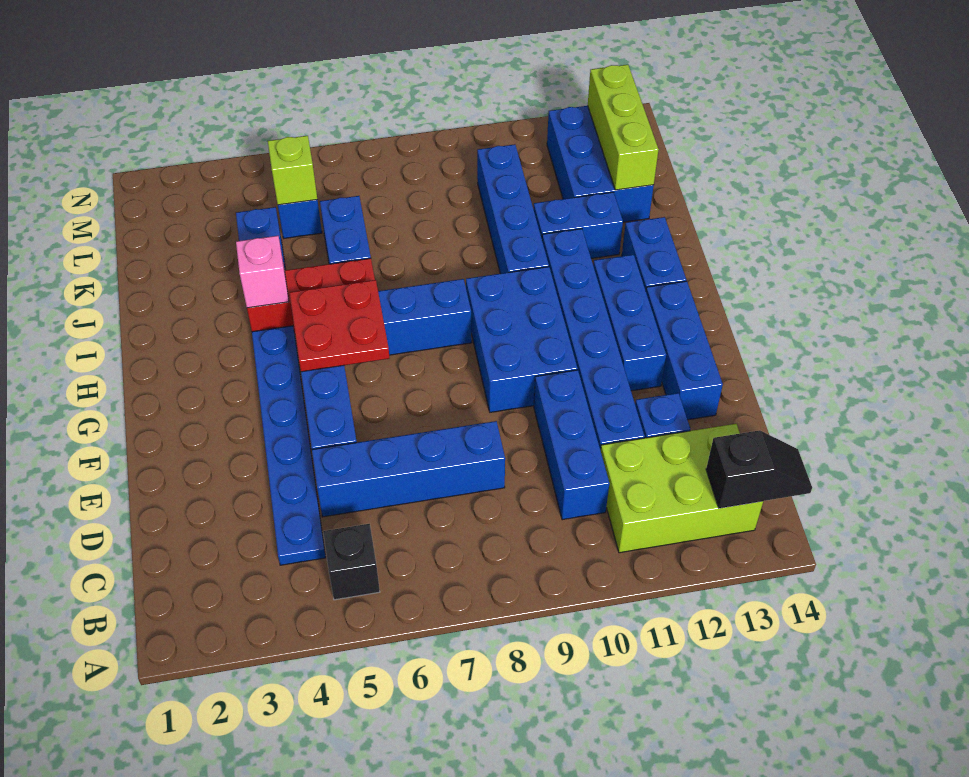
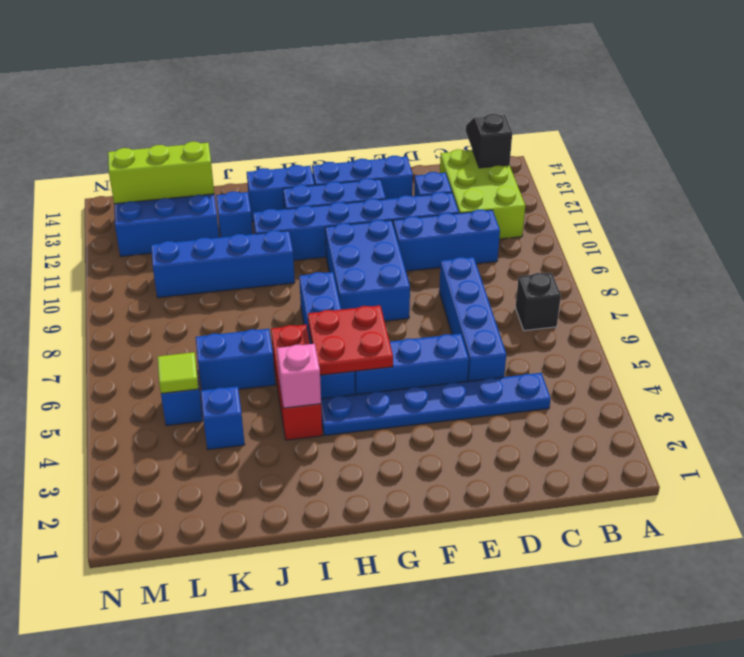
black 1x1 brick [323,524,380,600] -> black 1x1 brick moved to [515,273,561,331]
blue 2x3 brick [466,267,578,412] -> blue 2x3 brick turned to [325,220,410,321]
blue 1x2 brick [534,192,623,258] -> blue 1x1 brick [216,191,253,237]
lime 1x1 brick [268,136,317,205] -> lime 1x1 tile [158,352,199,393]

